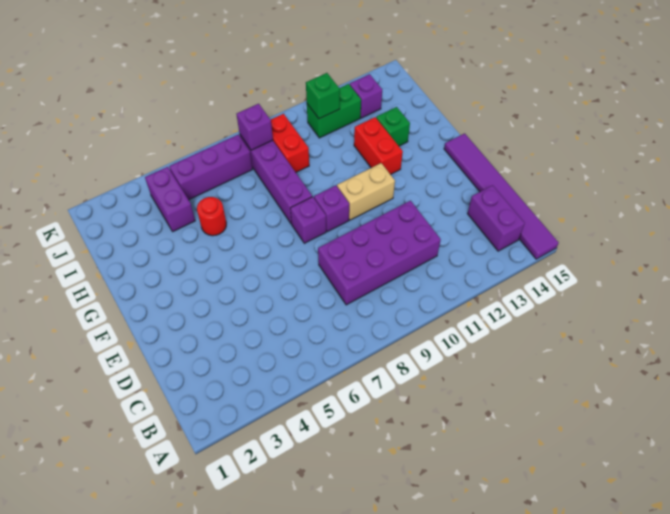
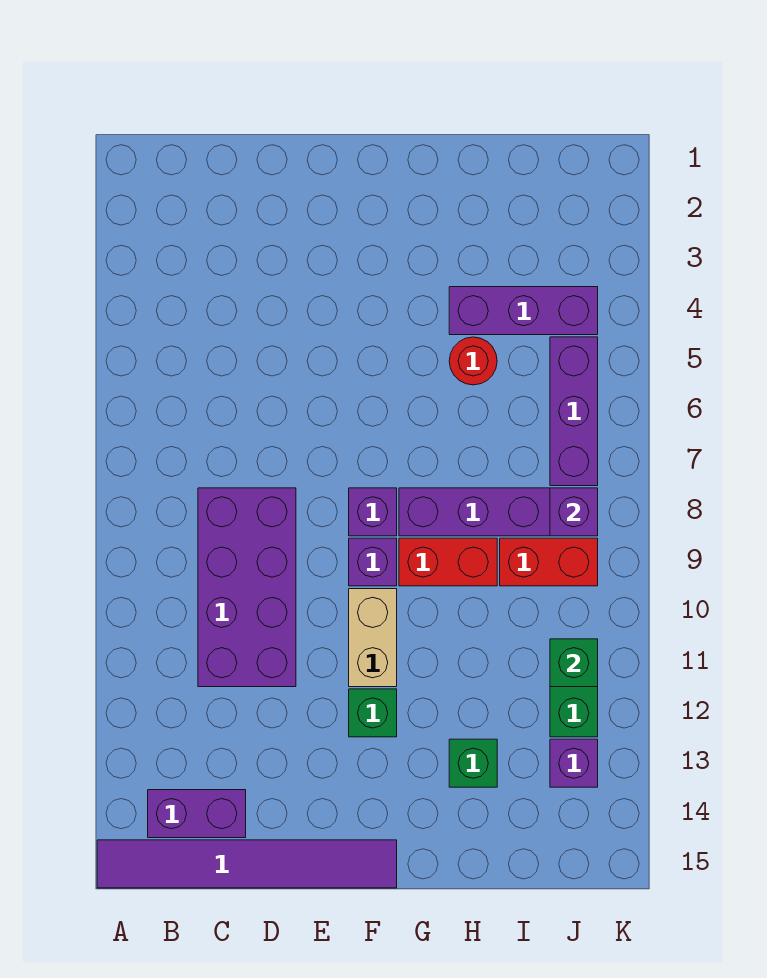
none -> green 1x1 brick [349,689,397,737]
red 1x2 brick [354,117,403,175] -> red 1x2 brick moved to [399,538,497,586]
purple 1x2 brick [145,167,195,232] -> purple 1x3 brick [449,287,598,335]

